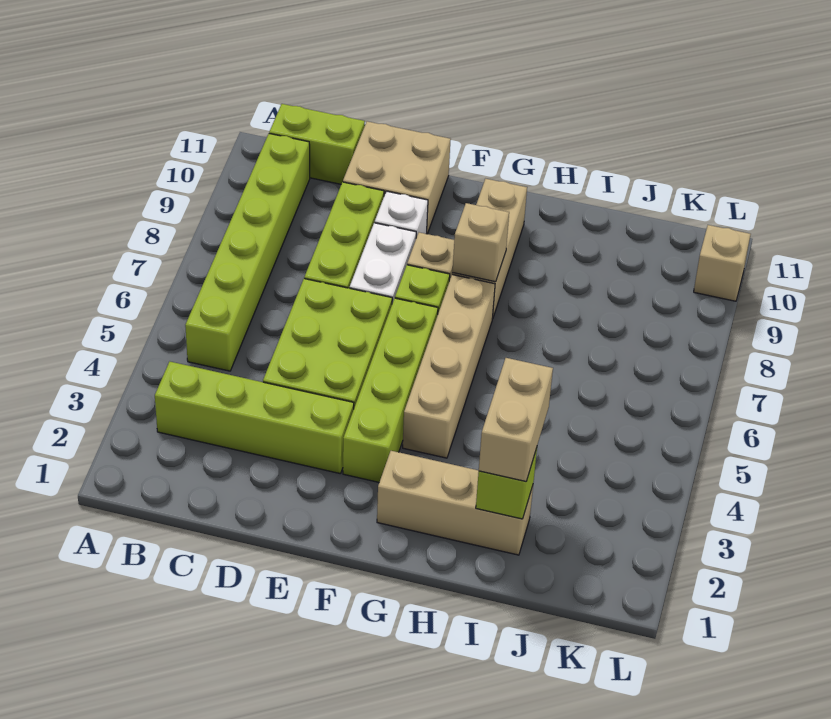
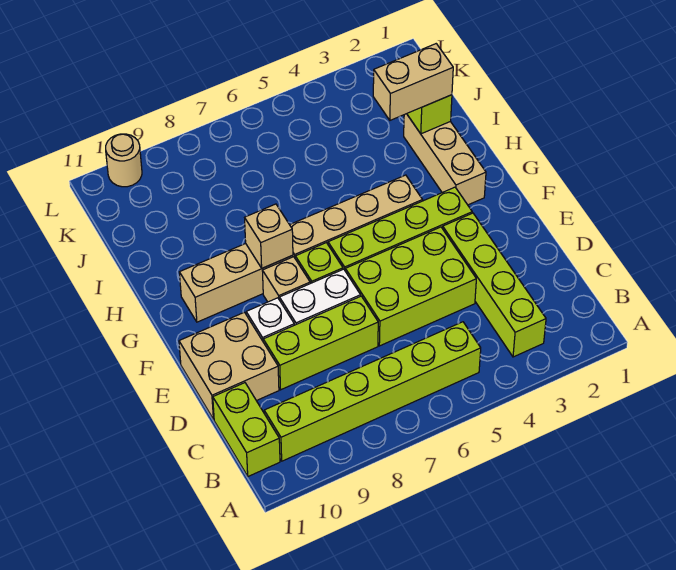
tan 1x1 brick [694,225,751,301] -> tan 1x1 round brick [106,134,142,187]

